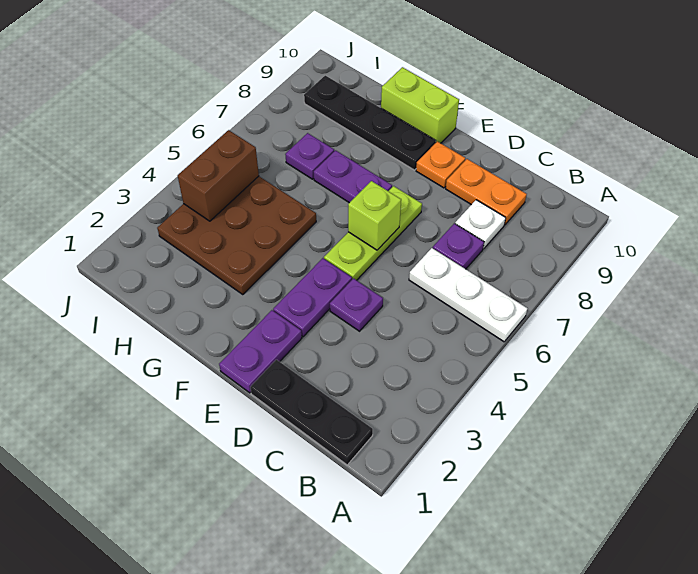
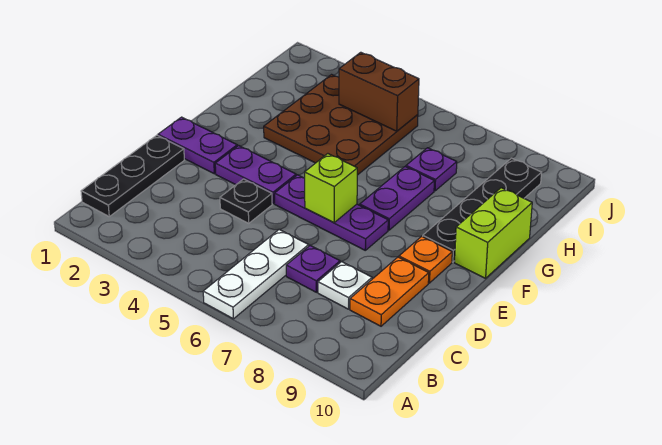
purple 1x1 plate [330,278,383,331] -> black 1x1 plate [220,179,272,223]
lime 1x3 plate [324,186,422,280] -> purple 1x3 plate [275,175,388,250]

